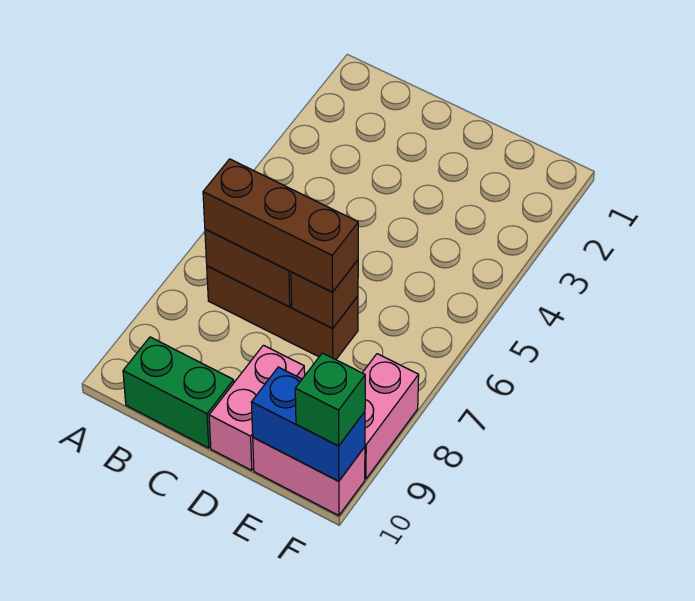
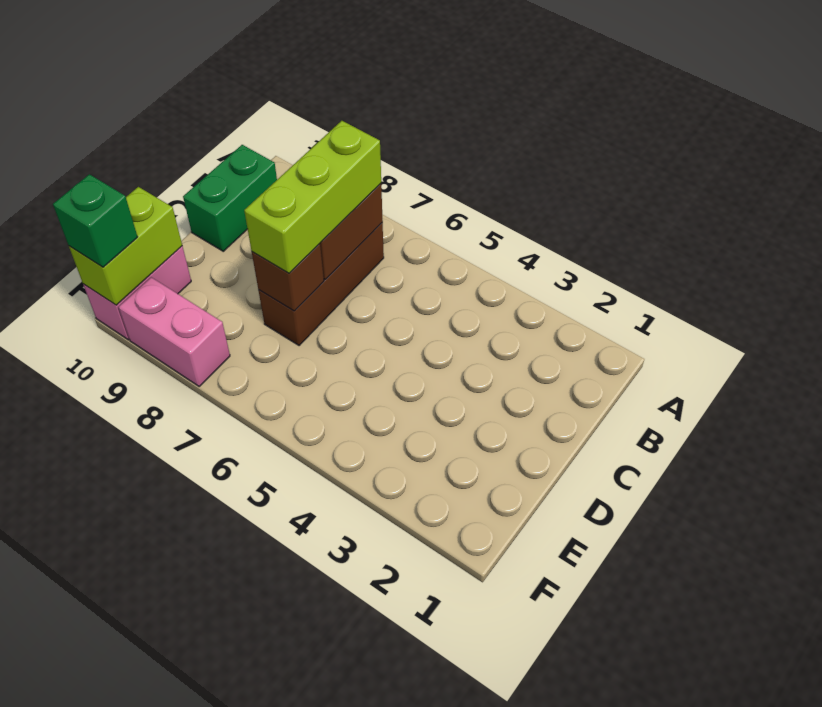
brown 1x3 brick [203,159,358,292] -> lime 1x3 brick [244,121,381,273]
pink 1x2 brick [209,345,305,470] -> none
blue 1x2 brick [251,367,365,481] -> lime 1x2 brick [69,187,182,305]

